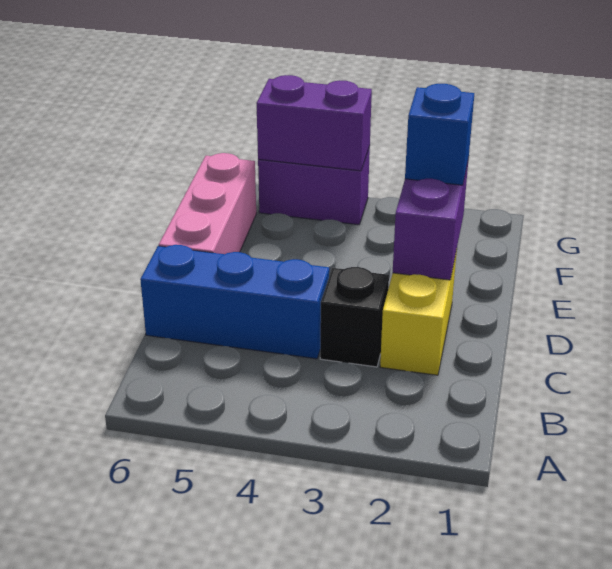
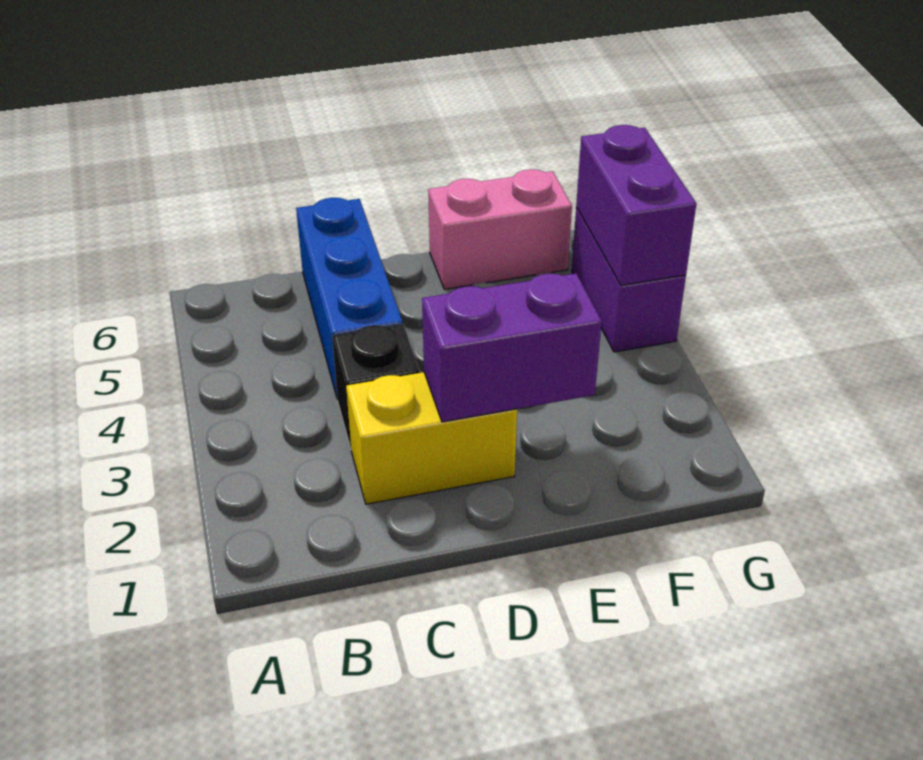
pink 1x3 brick [159,153,256,254] -> pink 1x2 brick [428,169,572,289]
blue 1x1 brick [405,84,474,185] -> none

